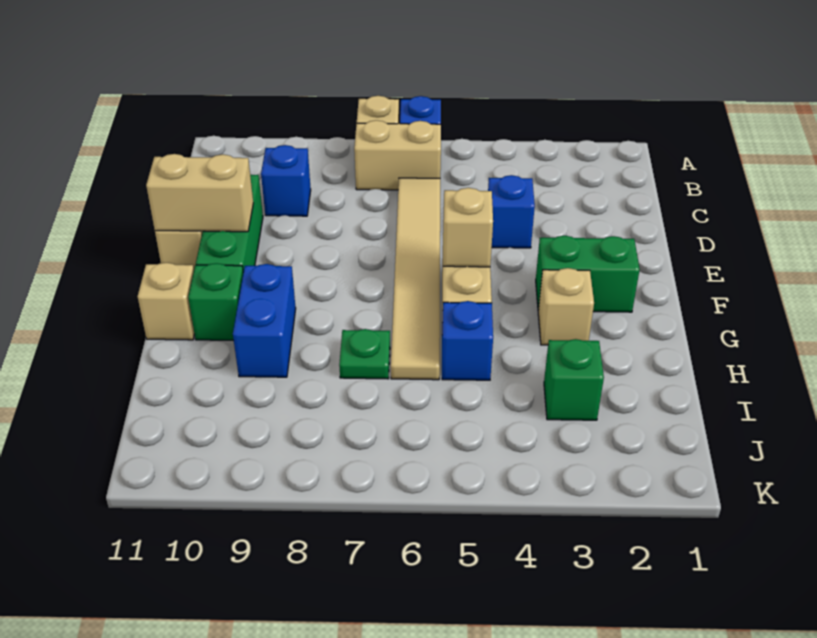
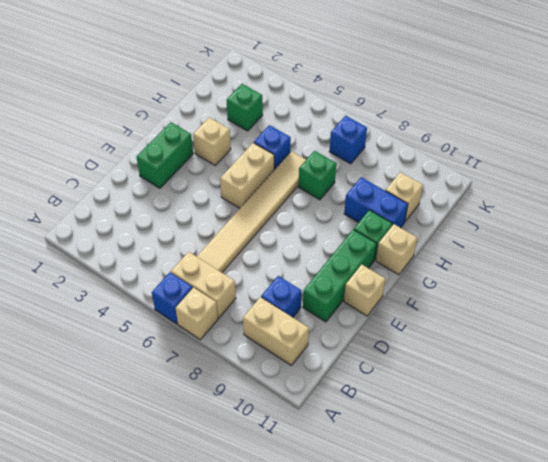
blue 1x1 brick [488,175,535,248] -> blue 1x1 brick moved to [329,116,367,164]
tan 1x2 brick [146,154,253,232] -> tan 1x2 brick moved to [243,297,309,365]
green 1x2 brick [536,236,640,312] -> green 1x2 brick turned to [137,122,193,188]
tan 1x1 brick [443,188,493,267] -> tan 1x1 brick moved to [386,172,423,221]
blue 1x2 brick [233,264,296,377] -> blue 1x2 brick turned to [344,177,408,228]
green 1x1 plate [339,329,390,379] -> green 1x1 brick [299,151,336,200]

